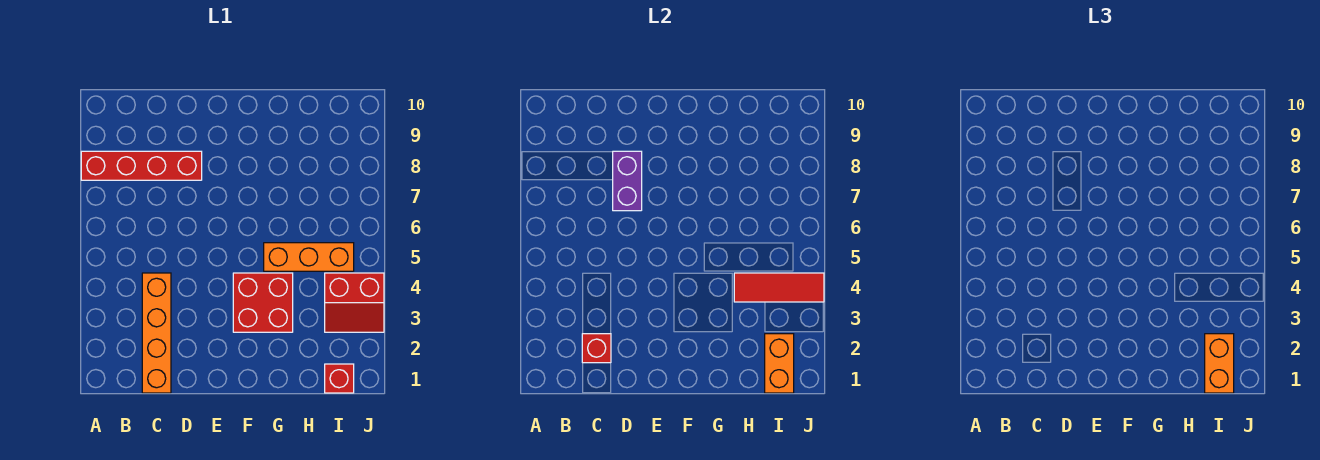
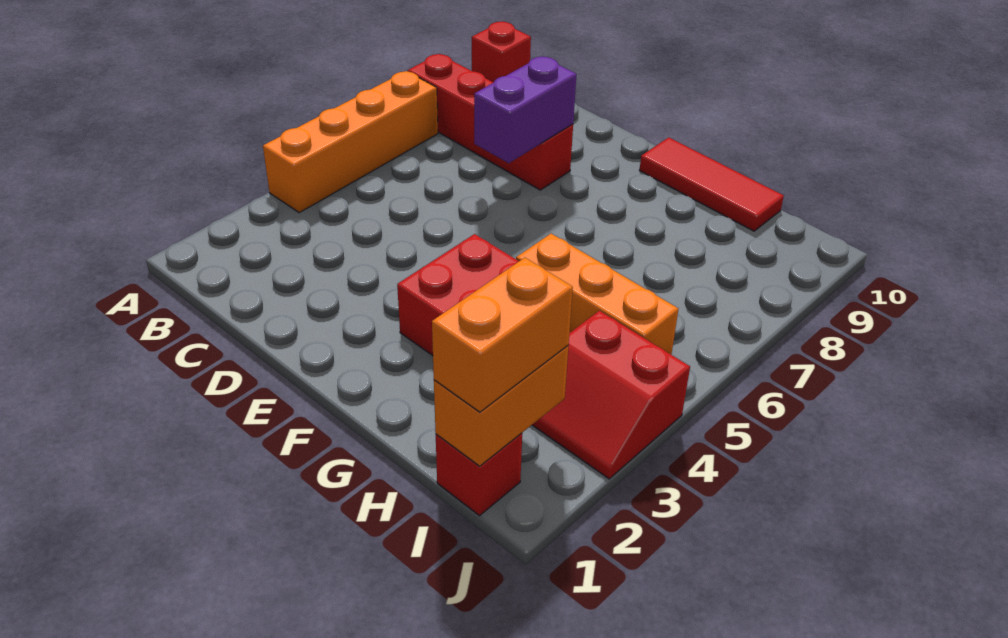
orange 1x4 brick [142,273,171,393] -> orange 1x4 brick moved to [263,71,438,213]
red 1x1 brick [582,334,611,363] -> red 1x1 brick moved to [472,22,531,83]
red 1x3 tile [734,273,824,302] -> red 1x3 tile moved to [639,137,784,231]

